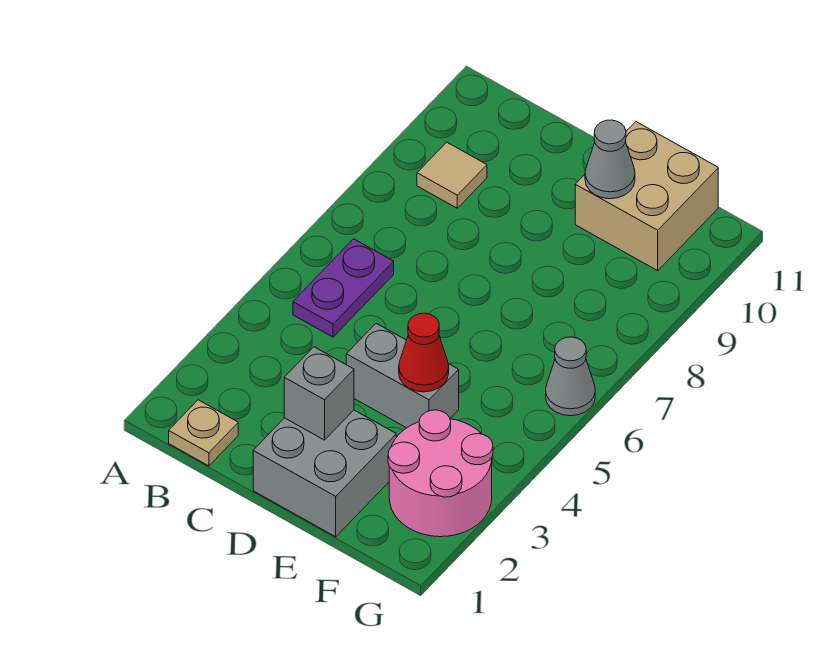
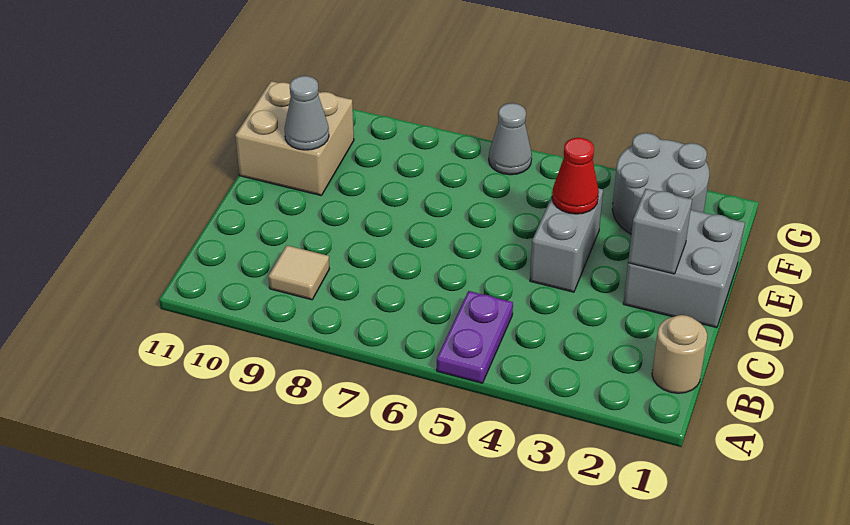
tan 1x1 plate [169,400,238,466] -> tan 1x1 round brick [652,315,707,393]
purple 1x2 plate [293,239,394,337] -> purple 1x2 plate turned to [437,291,513,383]
pink 2x2 round brick [388,410,493,537] -> grey 2x2 round brick [612,133,709,234]

